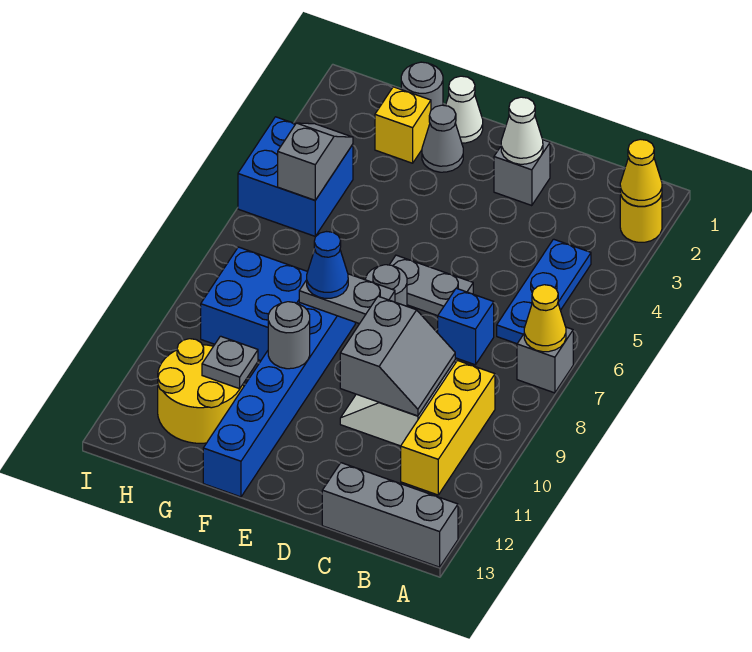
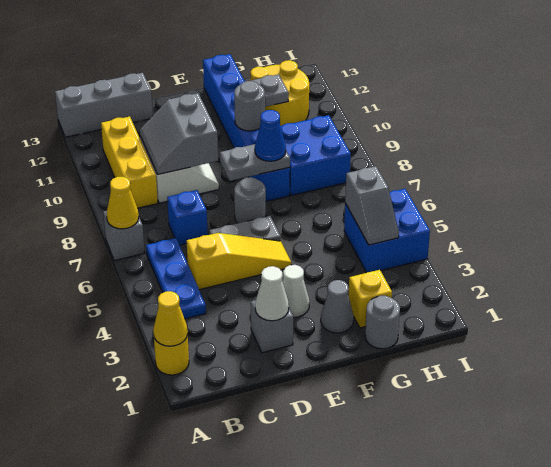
none -> yellow 1x3 slope [187,233,291,290]
white 1x1 cone [446,76,483,143] -> white 1x1 cone moved to [282,265,310,317]

